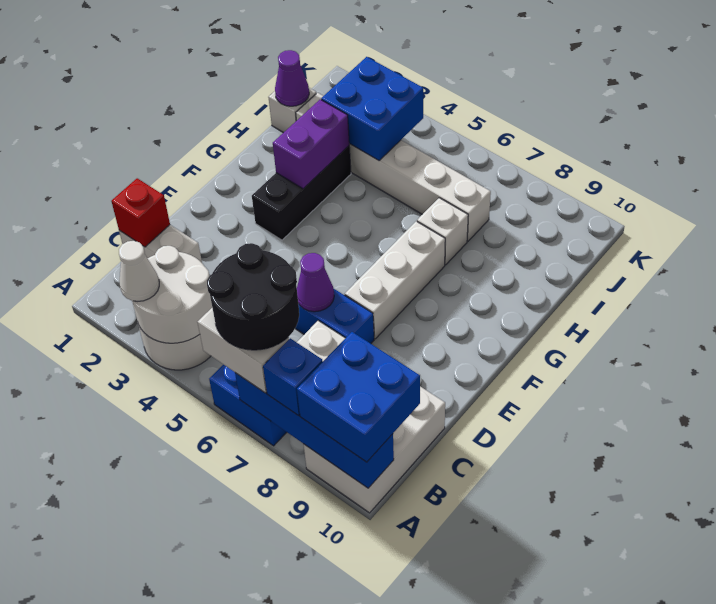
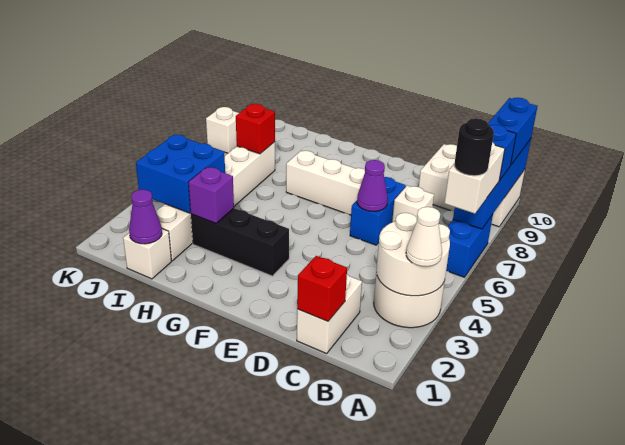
black 2x2 round brick [207,243,299,350] -> black 1x1 round brick [454,118,494,176]
blue 2x2 brick [297,332,420,462] -> blue 1x2 brick [488,98,538,165]
purple 1x2 brick [273,99,349,189] -> purple 1x1 brick [189,167,234,223]
white 1x1 brick [417,198,468,265] -> white 1x1 brick moved to [206,107,239,153]
none -> red 1x1 brick [236,104,275,154]

